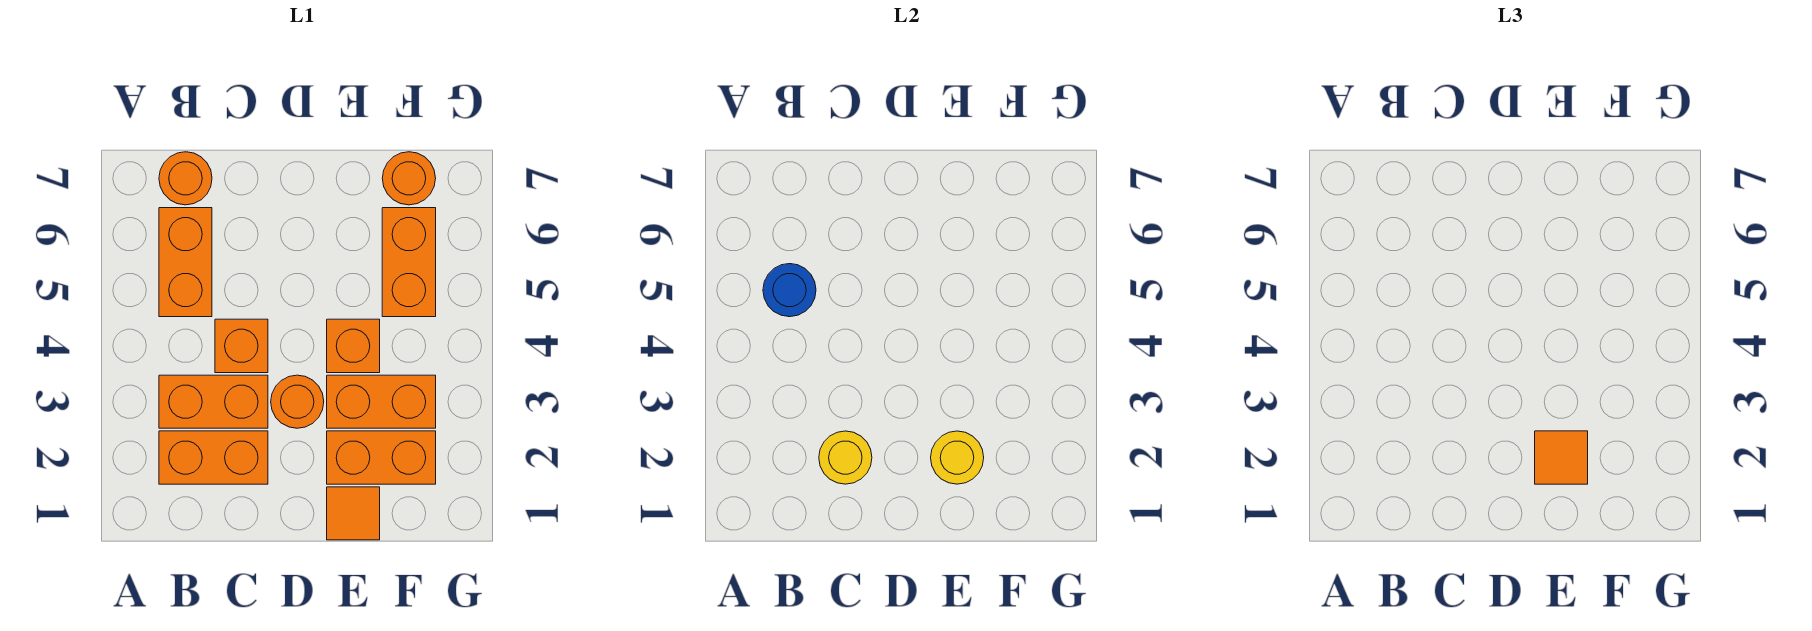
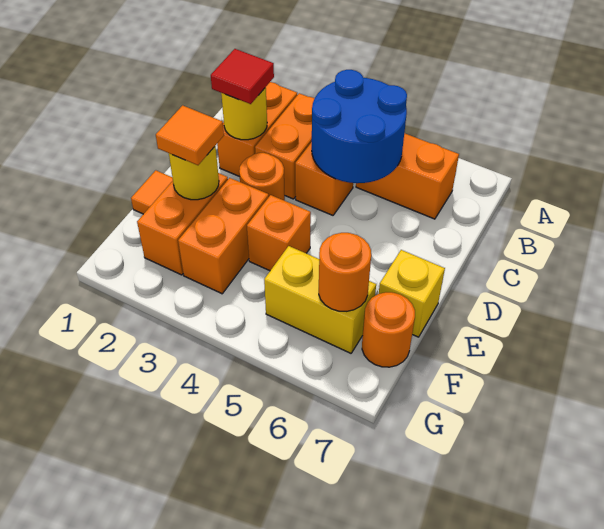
blue 1x1 round brick [763,264,816,317] -> blue 2x2 round brick [312,70,407,183]
orange 1x1 round brick [159,152,212,205] -> orange 1x1 round brick moved to [319,233,371,311]
none -> red 1x1 tile [211,49,274,104]
none -> yellow 1x1 brick [379,250,445,337]
orange 1x2 brick [382,208,436,317] -> yellow 1x2 brick [264,246,376,353]

